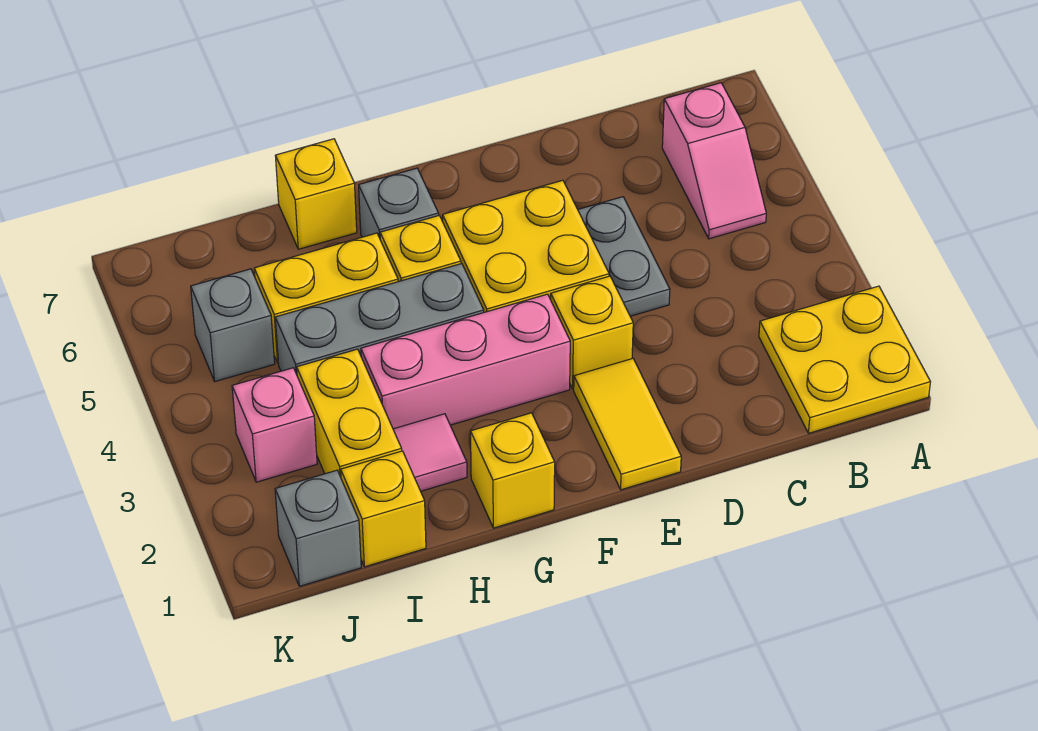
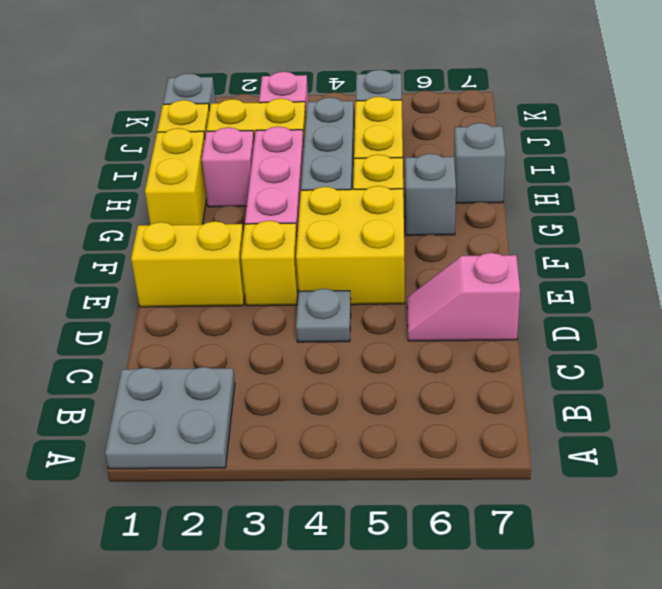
yellow 2x2 plate [759,286,930,433] -> grey 2x2 plate [105,367,235,469]
pink 1x2 slope [662,83,766,239] -> pink 1x2 slope moved to [407,253,520,341]
grey 1x2 plate [578,197,670,316] -> grey 1x1 plate [296,289,351,342]
yellow 1x2 tile [574,359,681,490] -> yellow 1x2 brick [131,221,245,307]
yellow 1x1 brick [471,413,555,528] -> yellow 1x2 brick [145,128,207,225]
pink 1x1 tile [393,414,467,491] -> pink 1x1 brick [202,127,254,207]
yellow 1x1 brick [275,139,357,249] -> grey 1x1 brick [454,123,506,203]

